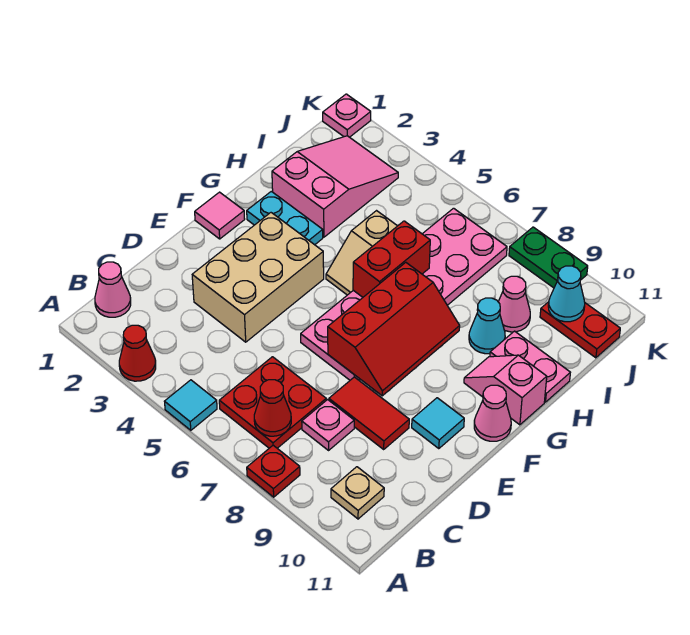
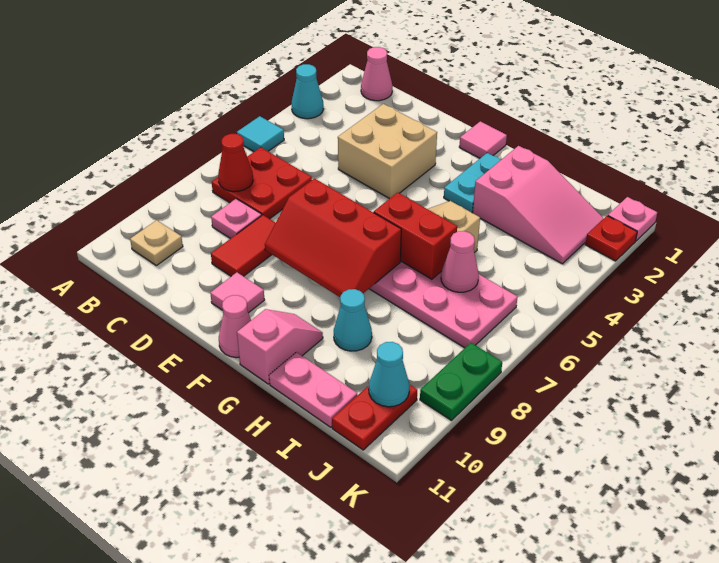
red 1x1 cone [119,325,156,381] -> cyan 1x1 cone [291,64,324,119]
red 1x1 plate [247,445,300,497] -> red 1x1 plate moved to [585,216,637,261]
tan 2x3 brick [192,213,324,342] -> tan 2x2 brick [338,104,437,199]
cyan 1x1 tile [412,398,464,449] -> pink 1x1 tile [210,272,264,313]
pink 1x2 plate [490,331,570,402] -> pink 1x2 plate turned to [269,352,357,427]
pink 1x1 cone [498,276,530,332] -> pink 1x1 cone moved to [441,231,479,292]

